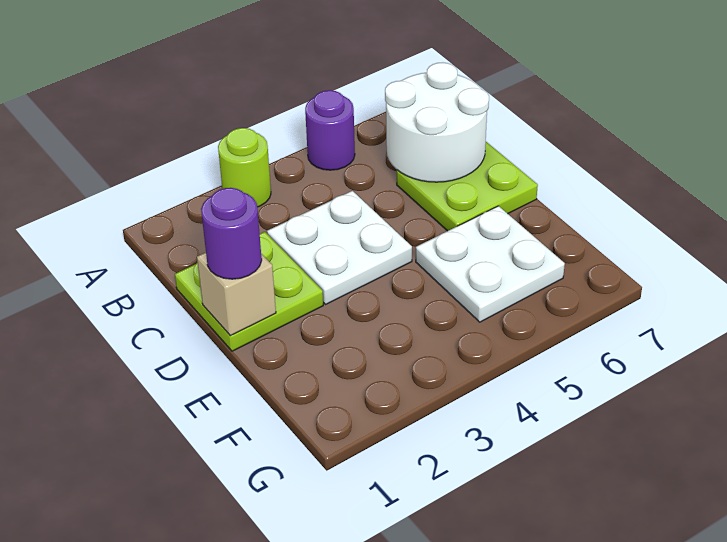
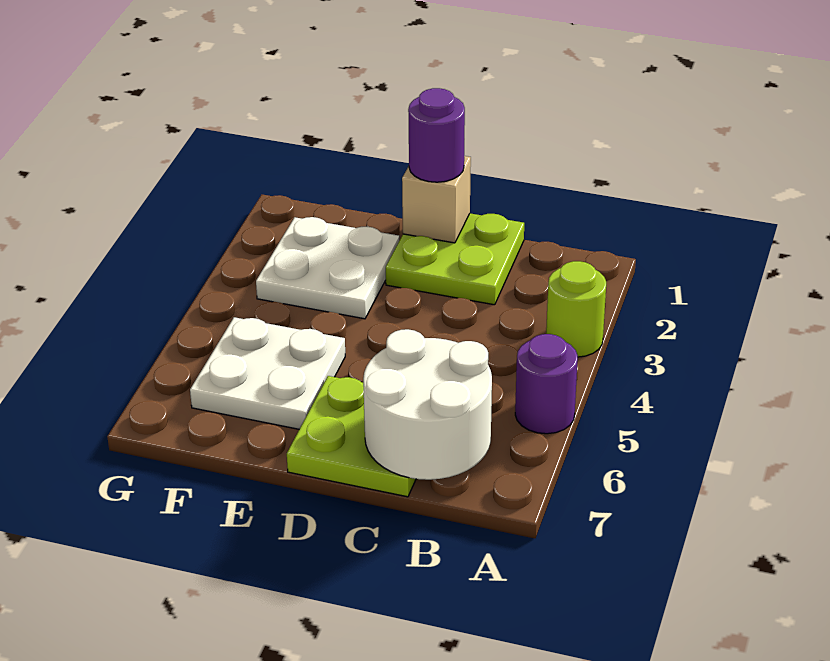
white 2x2 plate [267,191,412,304] -> white 2x2 plate moved to [256,217,399,319]

